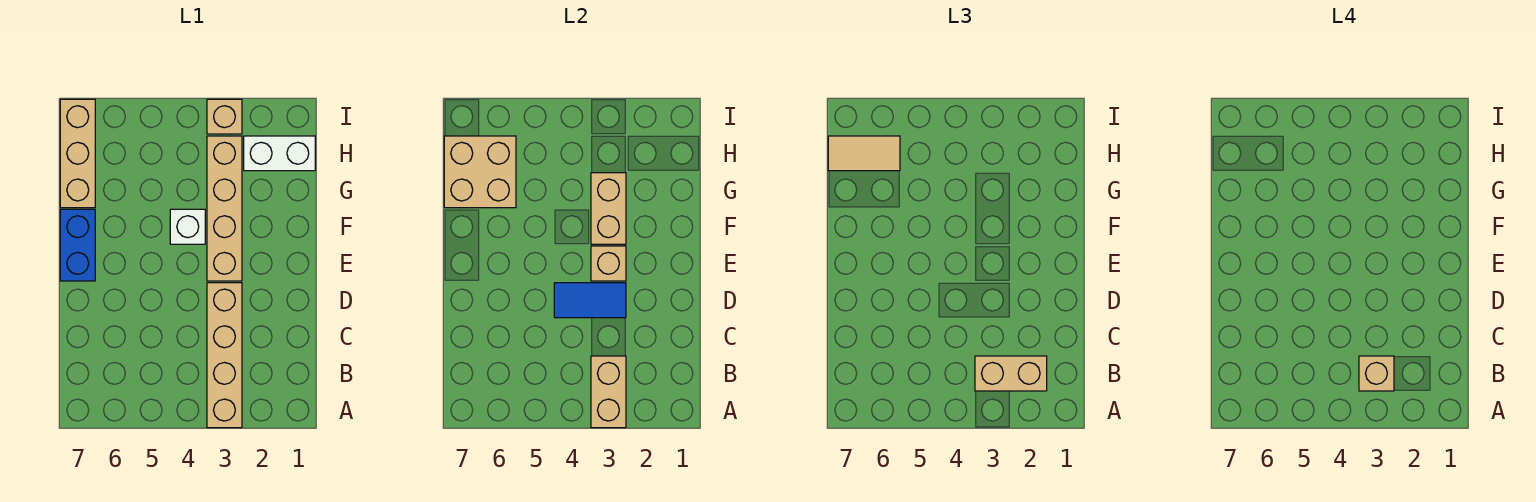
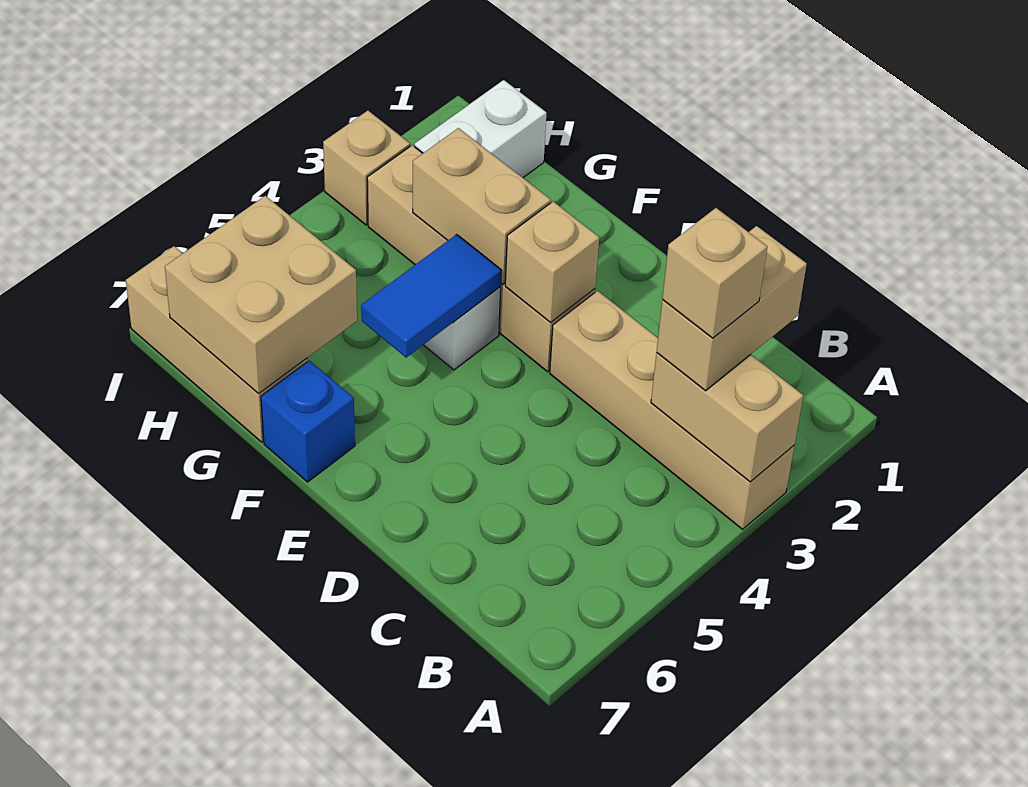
blue 1x2 tile [554,283,626,318] -> blue 1x2 tile moved to [361,235,501,358]
blue 1x2 brick [60,209,95,281] -> blue 1x1 brick [261,360,355,482]
tan 1x2 tile [828,136,900,171] -> none

